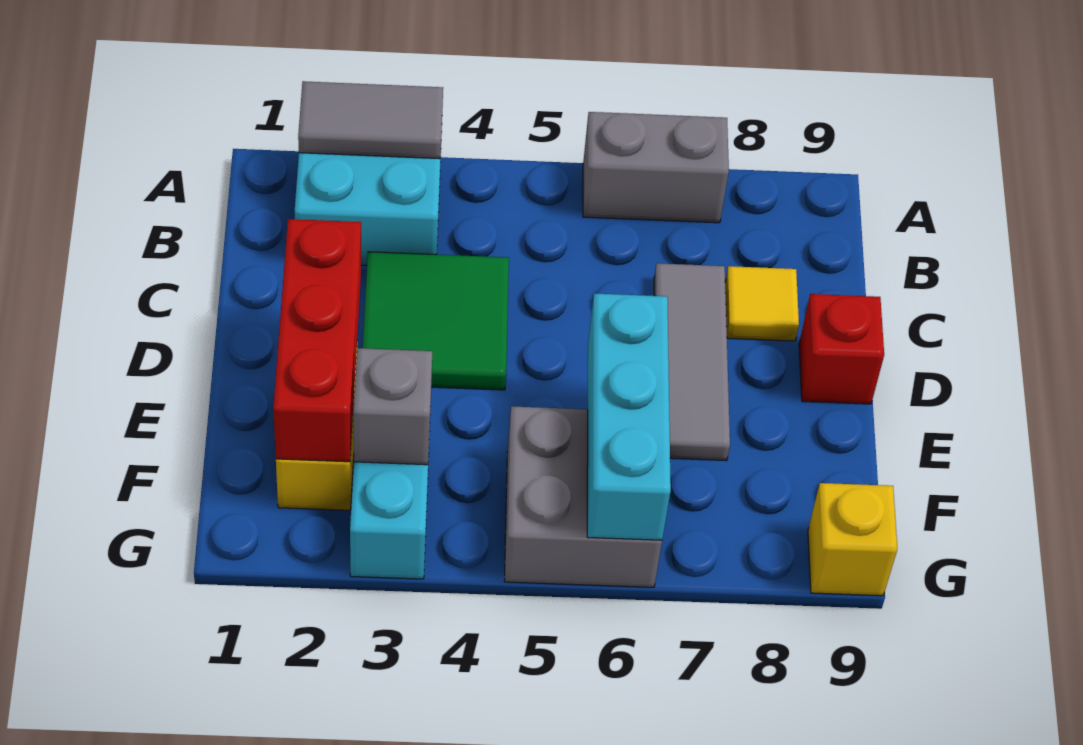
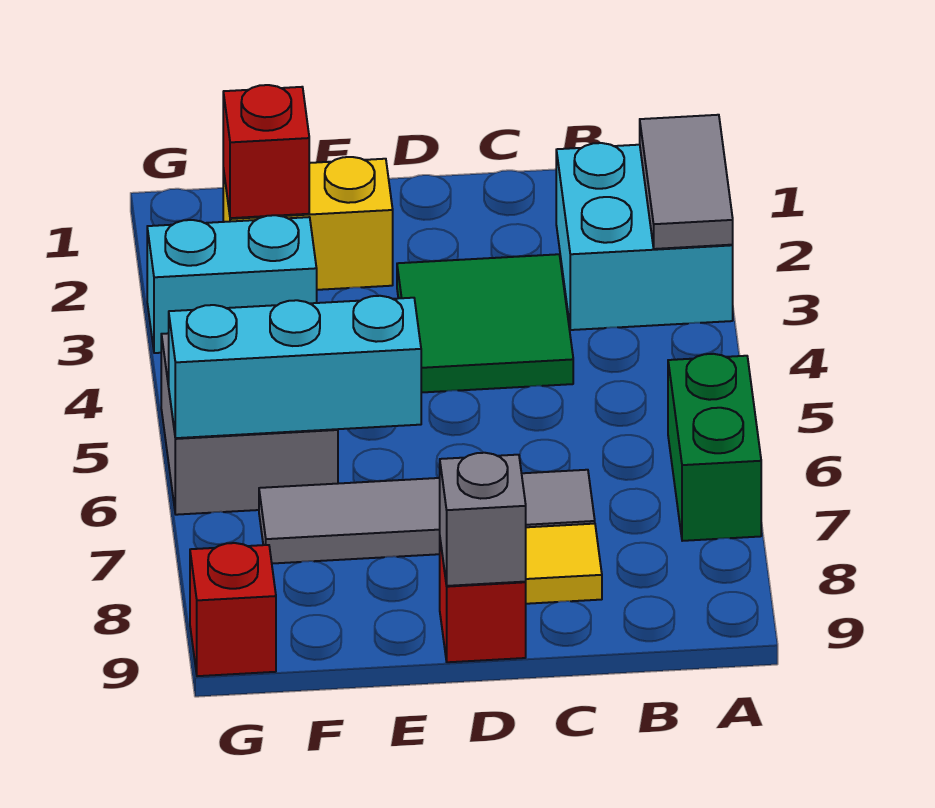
grey 1x2 brick [583,112,729,223] -> green 1x2 brick [668,354,761,541]
grey 1x3 tile [654,263,730,461] -> grey 1x4 tile [259,470,595,564]
red 1x3 brick [273,219,361,462] -> red 1x1 brick [223,85,309,218]
grey 1x1 brick [354,348,432,465] -> grey 1x1 brick moved to [440,453,526,586]
yellow 1x1 brick [808,483,897,596] -> red 1x1 brick [190,543,276,676]

